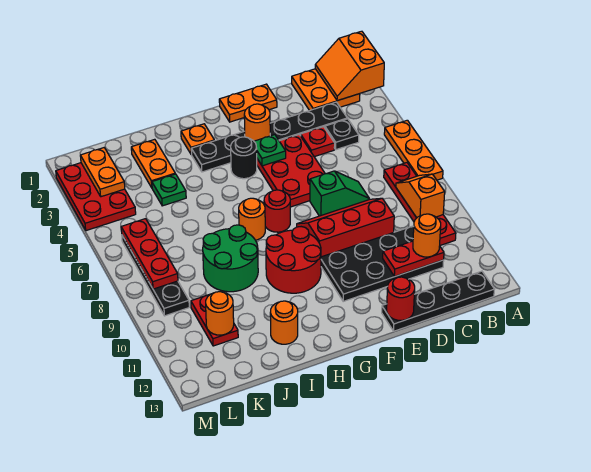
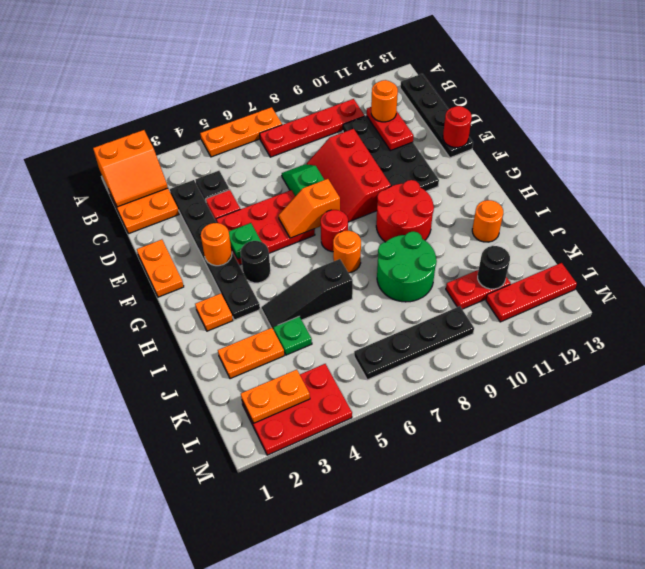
orange 1x2 slope [396,174,445,218] -> orange 1x2 slope moved to [279,179,340,238]
none -> black 1x3 slope [262,259,353,330]
orange 1x1 round brick [206,292,234,335] -> black 1x1 round brick [478,246,510,289]
red 1x3 plate [121,219,178,289] -> red 1x3 plate moved to [486,263,577,322]

